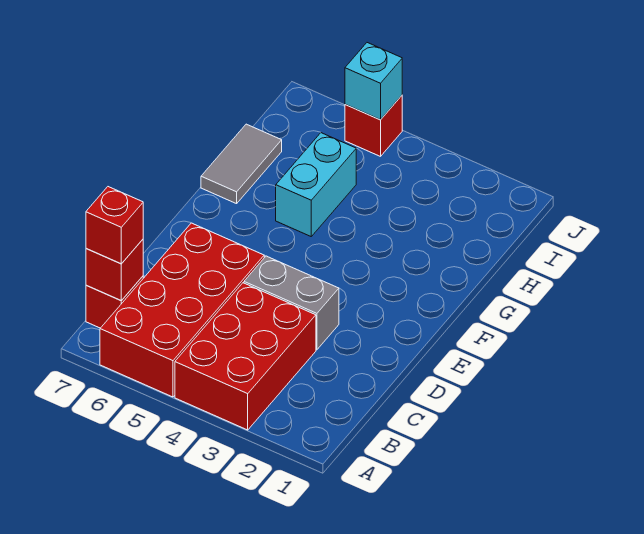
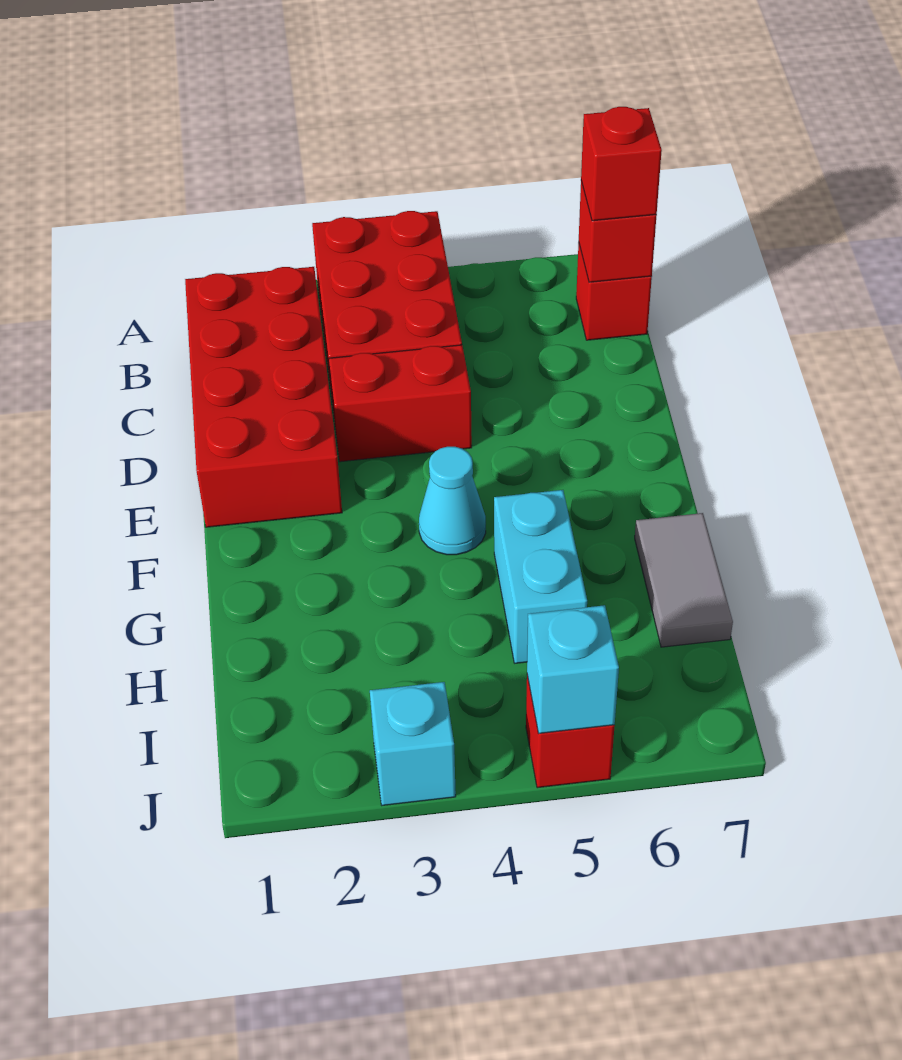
red 2x4 brick [100,223,264,397] -> red 2x4 brick moved to [185,267,342,527]
grey 1x2 brick [244,256,339,350] -> red 1x2 brick [329,345,472,462]
none -> cyan 1x1 cone [419,447,486,555]
none -> cyan 1x1 brick [370,682,456,805]

